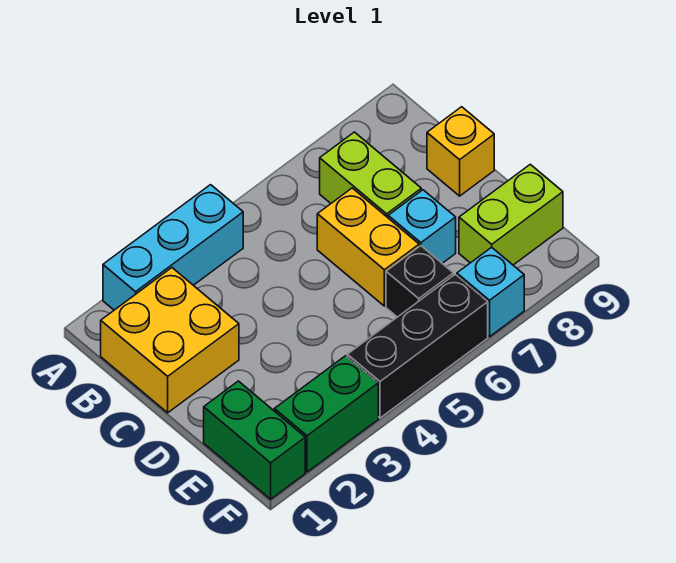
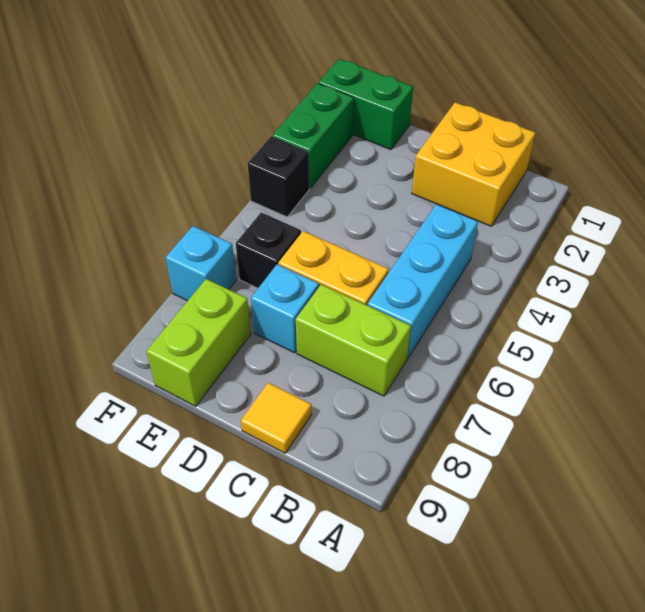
cyan 1x3 brick [103,185,243,310] -> cyan 1x3 brick moved to [368,204,478,359]
yellow 1x1 brick [427,107,494,196] -> yellow 1x1 tile [241,383,312,453]
black 1x3 brick [347,275,488,418] -> black 1x1 brick [248,136,309,217]

